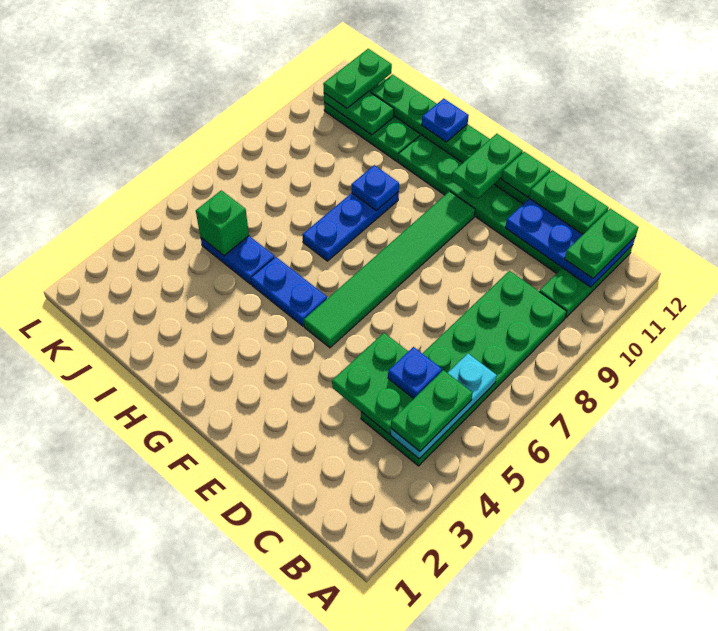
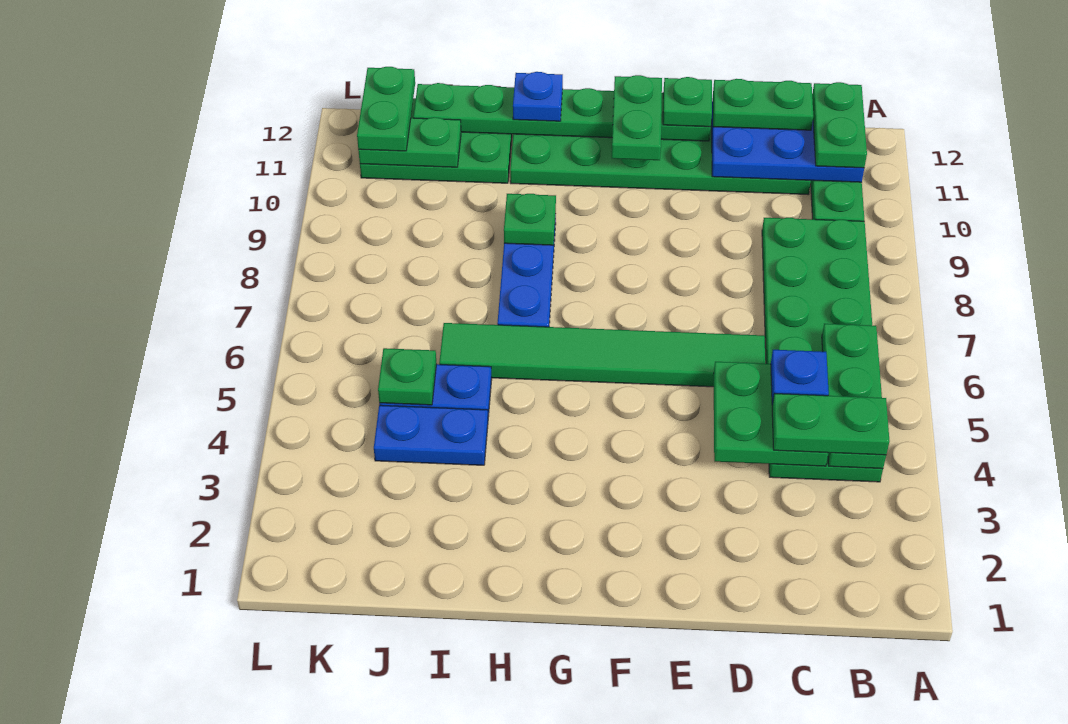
cyan 1x3 plate [390,354,497,459] -> green 1x3 plate [822,324,886,469]
green 1x2 plate [391,370,473,451] -> green 1x2 plate turned to [772,394,889,455]
green 1x6 tile [304,191,475,348] -> green 1x6 tile turned to [439,323,766,387]
blue 1x2 plate [251,257,327,326] -> blue 1x2 plate moved to [374,405,488,465]
blue 1x1 plate [351,165,399,210] -> green 1x1 plate [504,194,556,245]
green 1x1 brick [196,190,249,256] -> green 1x1 plate [378,348,437,405]

